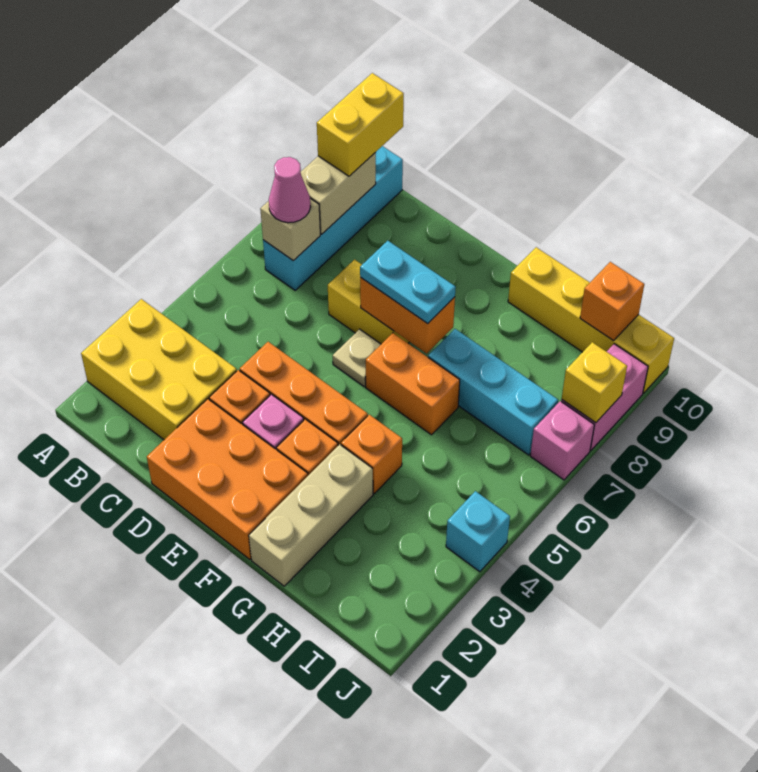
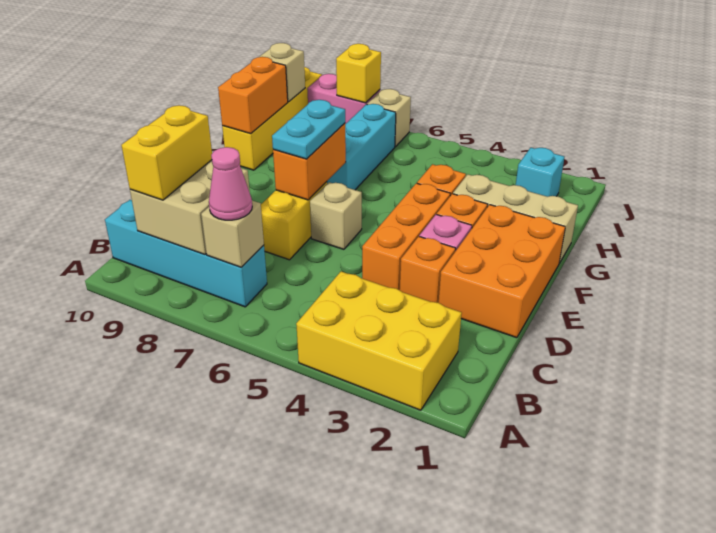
yellow 2x3 brick [81,299,237,440] -> yellow 2x3 brick turned to [296,271,462,410]
tan 1x2 brick [301,153,376,234] -> tan 2x2 brick [130,160,250,254]
yellow 1x2 brick [317,73,404,176] -> yellow 1x2 brick turned to [121,105,212,200]
tan 1x1 plate [333,329,381,387] -> tan 1x1 brick [310,182,362,249]
orange 1x2 brick [366,333,460,435] -> orange 1x2 brick moved to [218,57,288,134]
orange 1x1 brick [580,262,644,341] -> tan 1x1 brick [259,43,305,102]
cyan 1x1 brick [446,491,510,572] -> cyan 1x1 brick moved to [516,148,564,197]
pink 1x1 brick [530,401,594,480] -> tan 1x1 brick [367,89,411,147]

